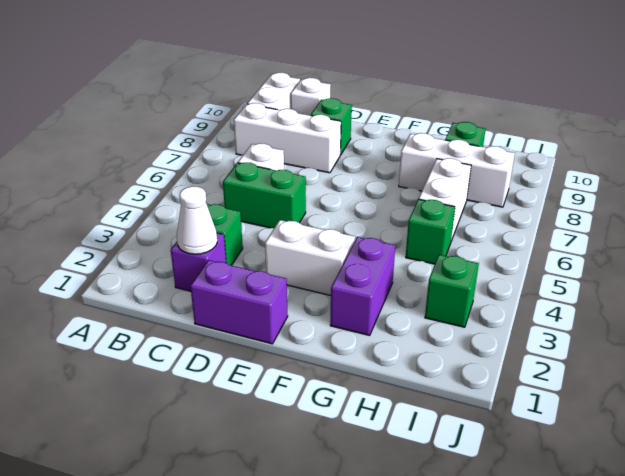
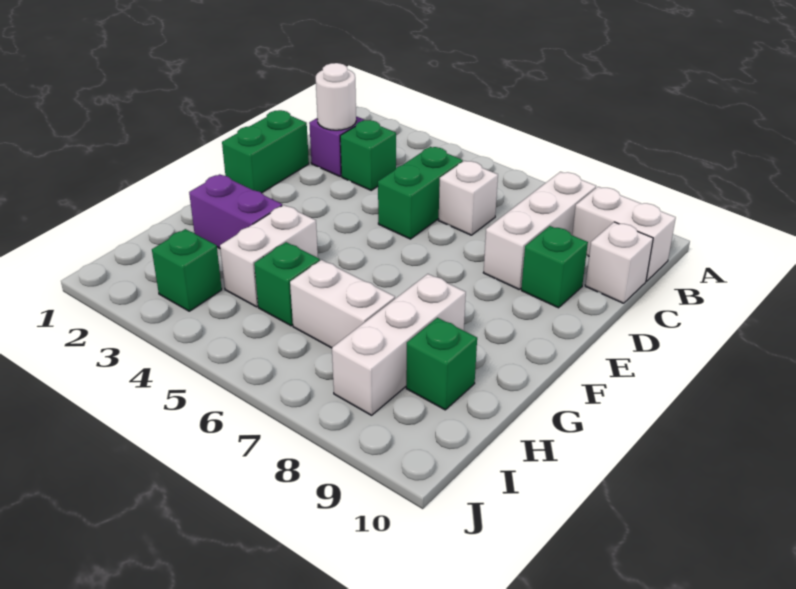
white 1x1 cone [177,186,217,254] -> white 1x1 round brick [316,63,356,130]
purple 1x2 brick [190,260,288,344] -> green 1x2 brick [222,110,309,193]
white 1x2 brick [265,220,355,295] -> white 1x2 brick moved to [220,205,318,307]

